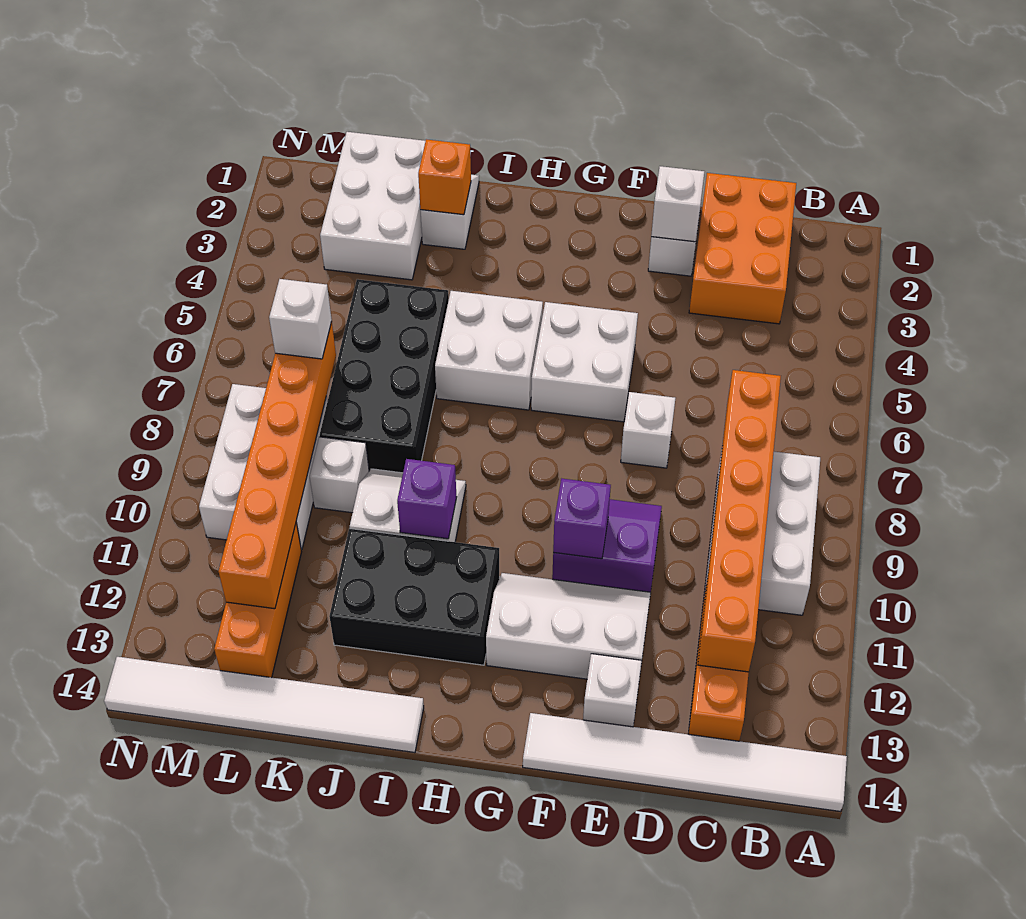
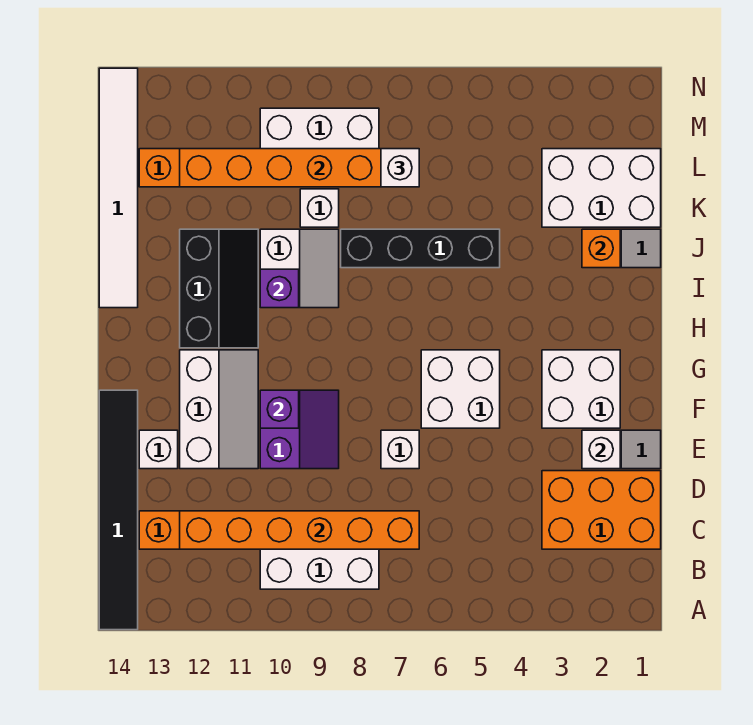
white 1x6 tile [523,713,847,812] -> black 1x6 tile [99,390,138,630]
white 2x2 brick [435,291,543,410] -> white 2x2 brick moved to [542,350,620,428]
black 2x3 brick [329,528,500,665] -> black 2x3 slope [180,229,258,348]
black 2x4 brick [320,279,449,473] -> black 1x4 brick [341,229,500,268]

